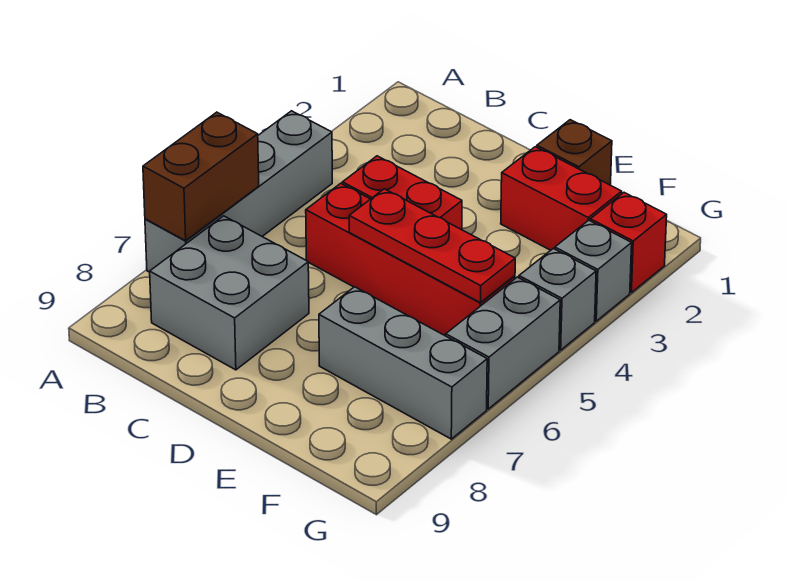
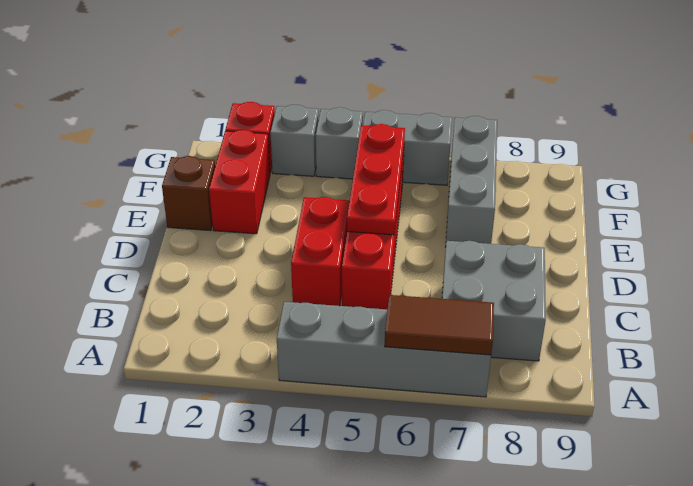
brown 1x2 brick [143,112,259,241] -> brown 1x2 tile [385,295,494,355]

